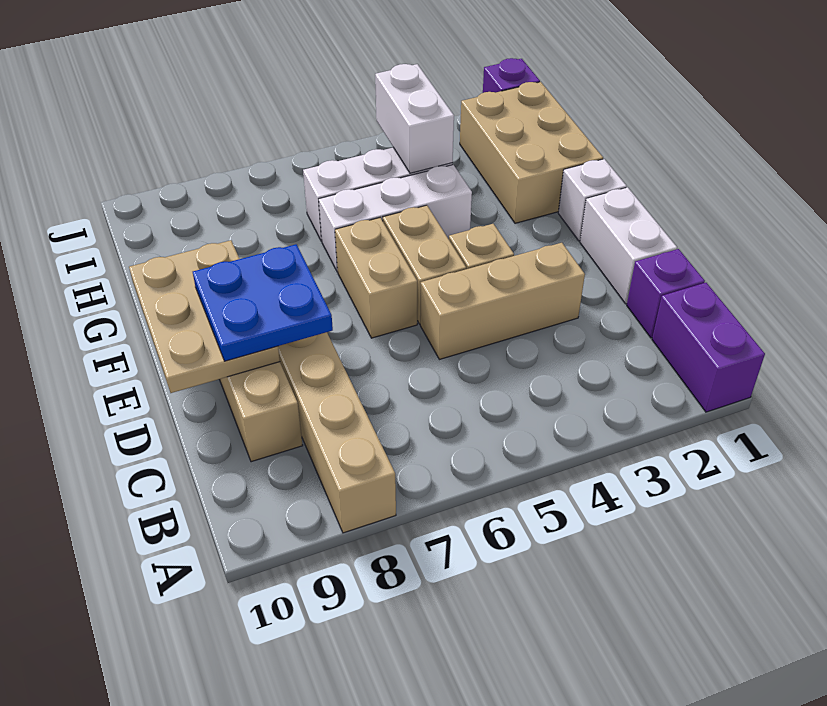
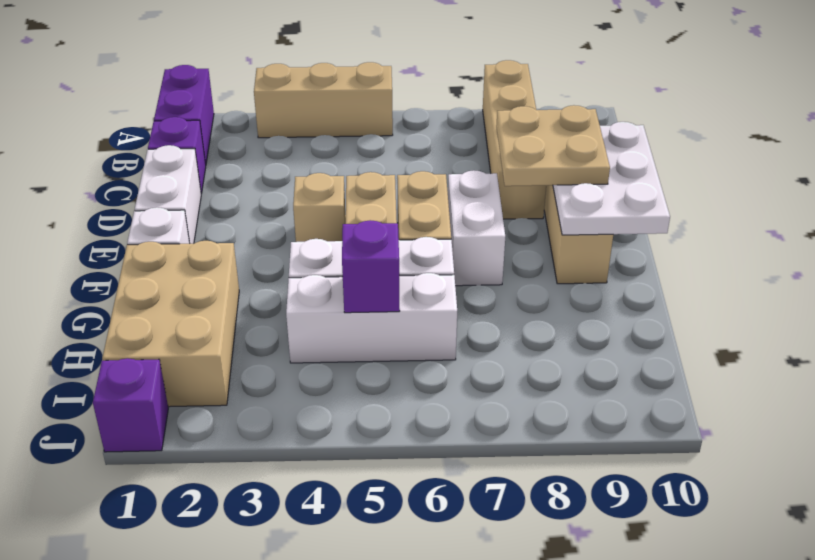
tan 1x3 brick [420,243,585,359] -> tan 1x3 brick moved to [254,62,393,138]
blue 2x2 plate [193,244,333,361] -> tan 2x2 plate [496,105,610,186]
tan 2x3 plate [129,240,280,393] -> white 2x3 plate [553,122,670,235]
white 1x2 brick [375,64,454,173] -> white 1x2 brick moved to [448,170,505,286]
none -> purple 1x1 brick [342,220,400,313]

